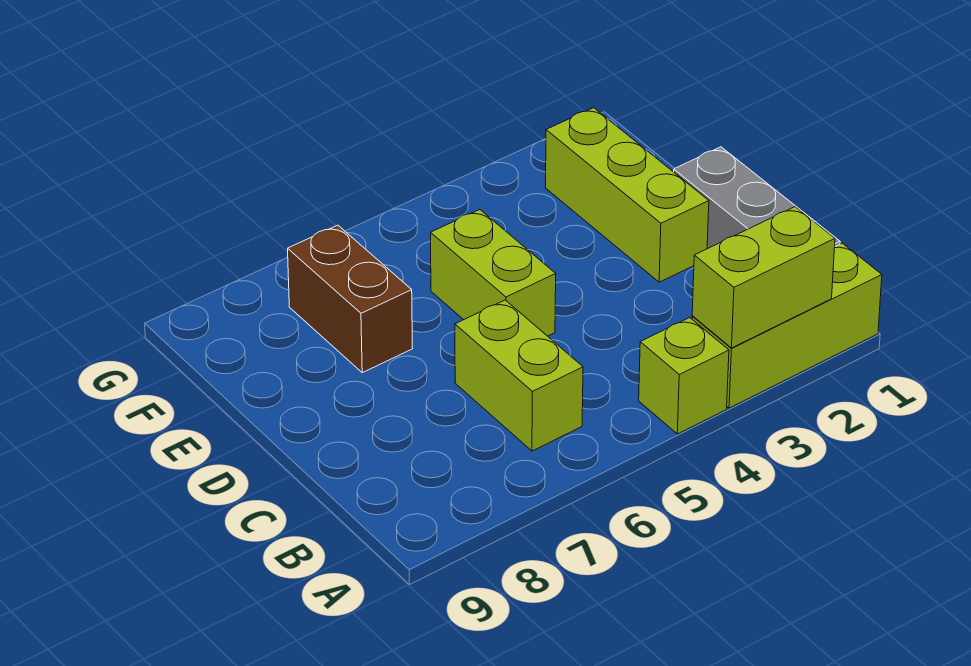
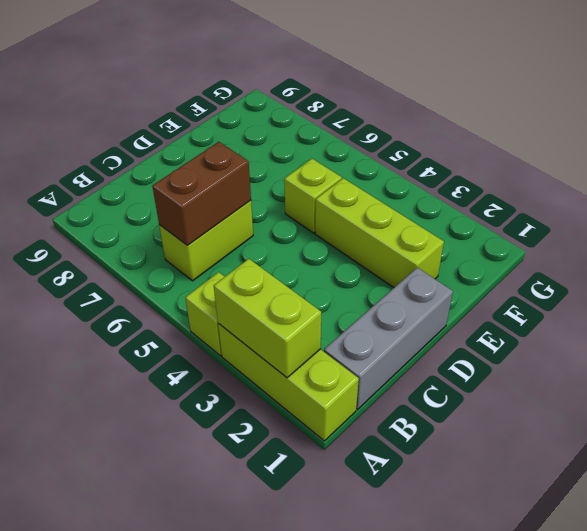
lime 1x3 brick [546,108,709,282] -> lime 1x3 brick turned to [315,178,444,288]
lime 1x2 brick [431,210,556,336] -> lime 1x1 brick [284,159,342,233]
brown 1x2 brick [288,225,413,373] -> brown 1x2 brick moved to [152,142,251,246]

